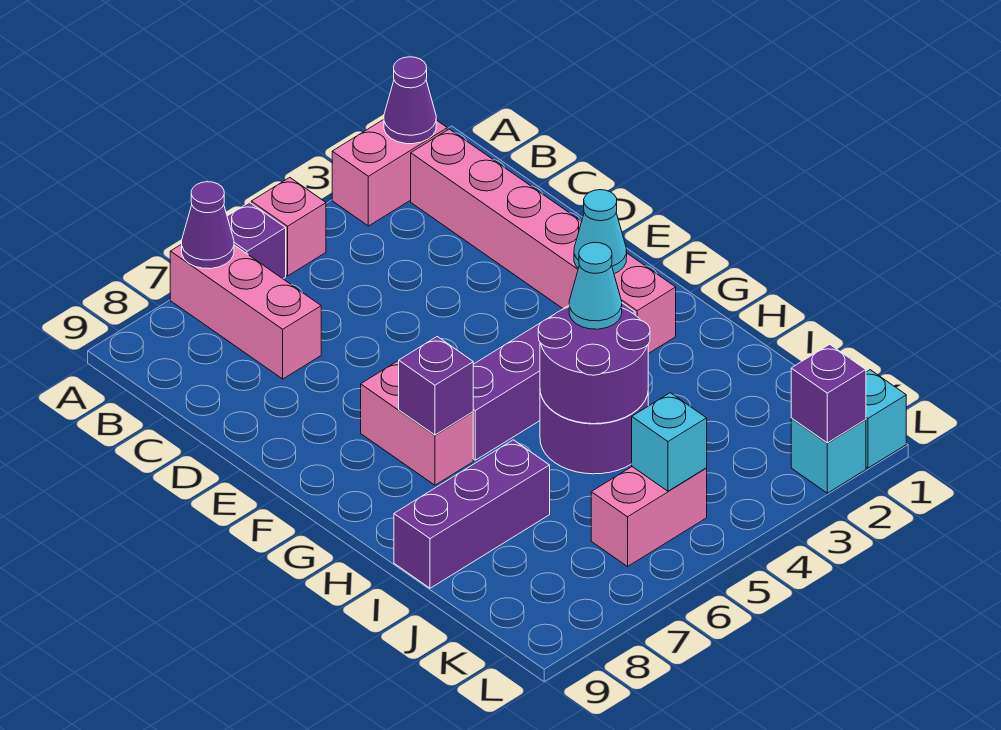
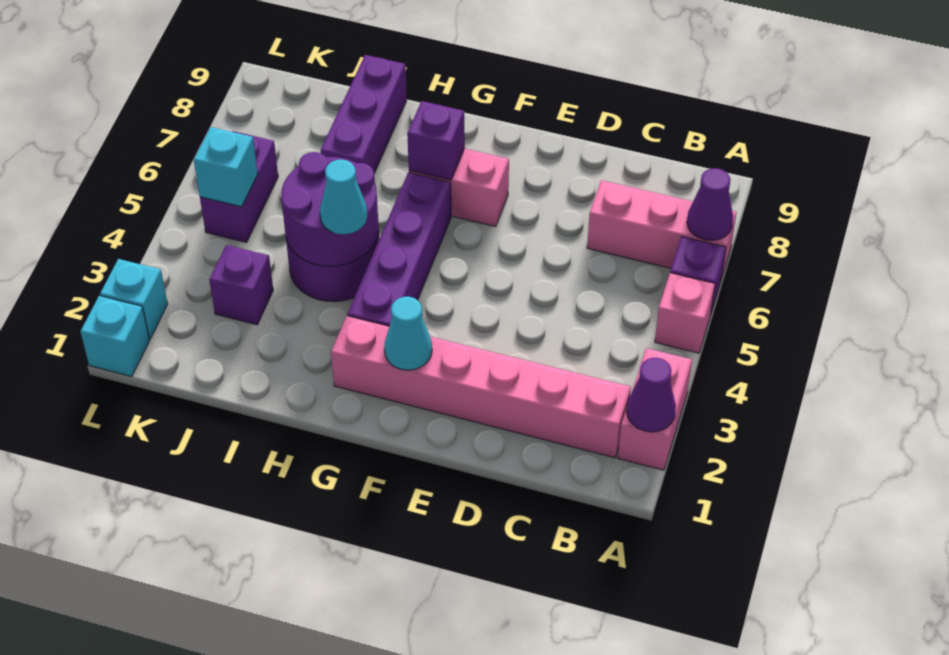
pink 1x2 brick [591,467,707,566] -> purple 1x2 brick [200,131,278,242]
purple 1x1 brick [791,344,866,443] -> purple 1x1 brick moved to [209,245,273,325]

